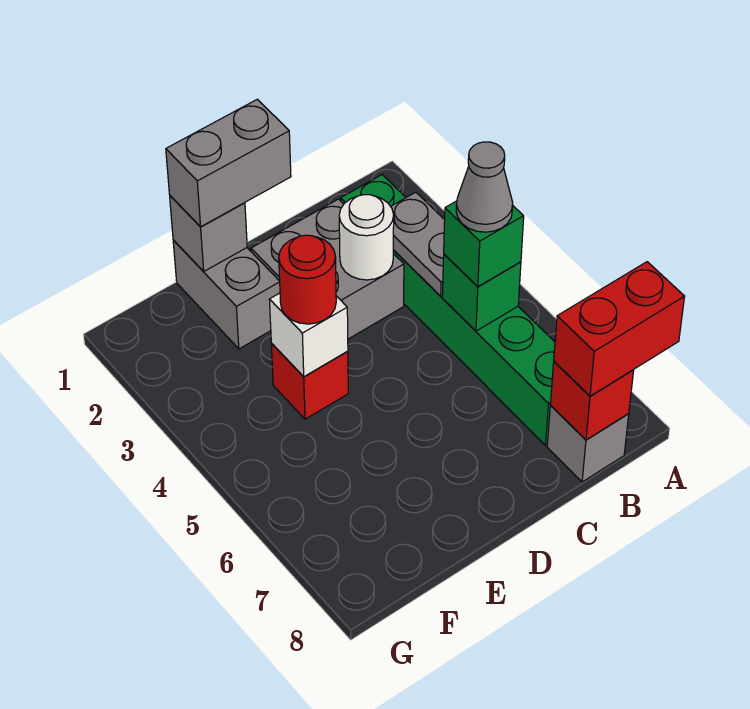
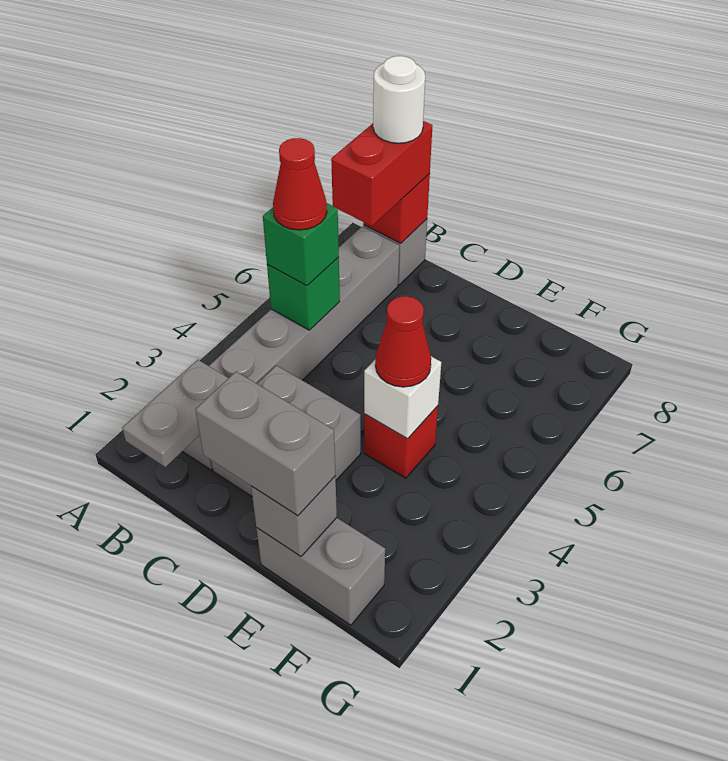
red 1x2 brick [554,262,685,396] -> red 1x2 brick turned to [331,121,433,226]
green 1x6 brick [341,175,555,445] -> grey 1x6 brick [182,227,399,470]
grey 1x2 plate [391,192,445,296] -> grey 1x2 plate moved to [122,360,228,467]
grey 1x1 cone [456,142,513,232] -> red 1x1 cone [273,138,327,230]
white 1x1 round brick [339,195,394,280] -> white 1x1 round brick moved to [373,56,425,143]
grey 1x2 brick [173,240,280,349] -> grey 1x2 brick turned to [257,518,385,625]
red 1x1 round brick [279,235,336,324] -> red 1x1 cone [375,296,431,387]

